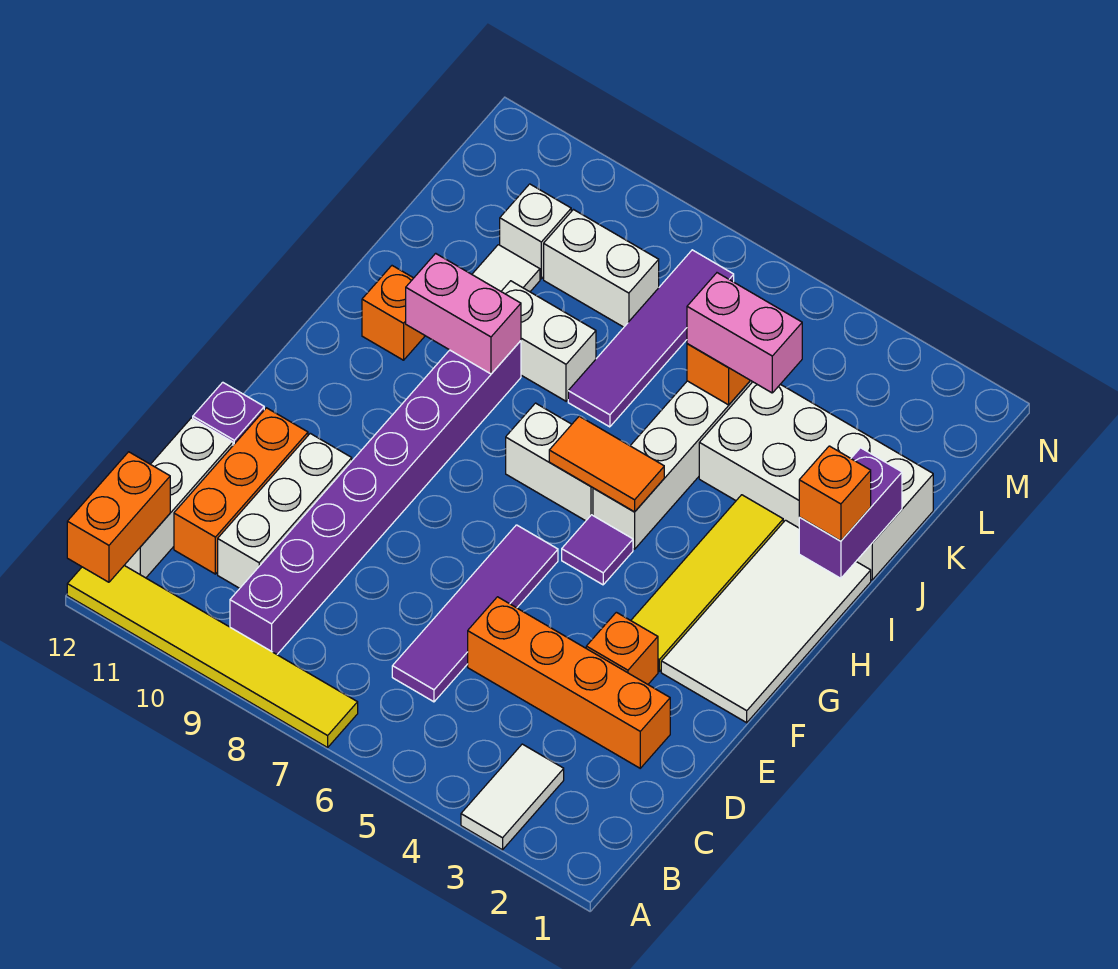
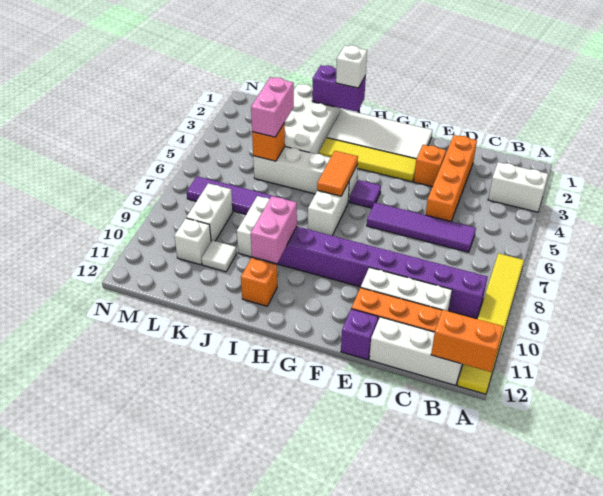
white 1x2 tile [461,744,564,850] -> white 1x2 brick [488,162,548,212]
orange 1x1 brick [799,446,871,541] -> white 1x1 brick [336,45,367,88]

